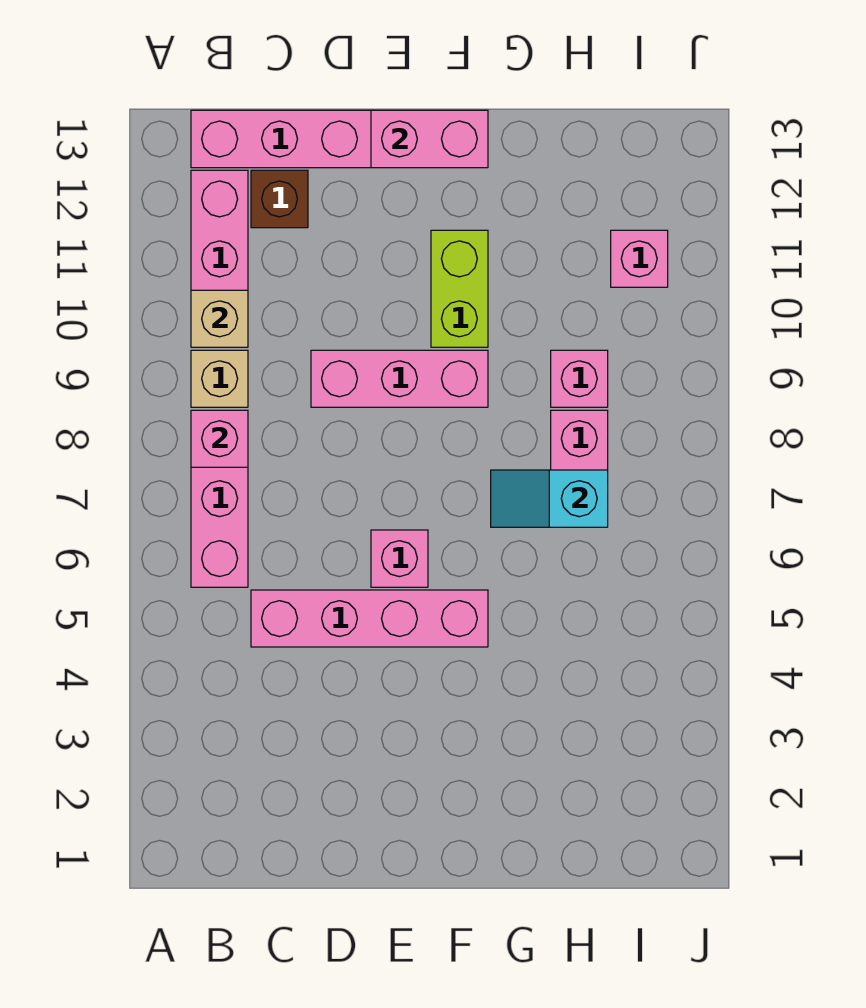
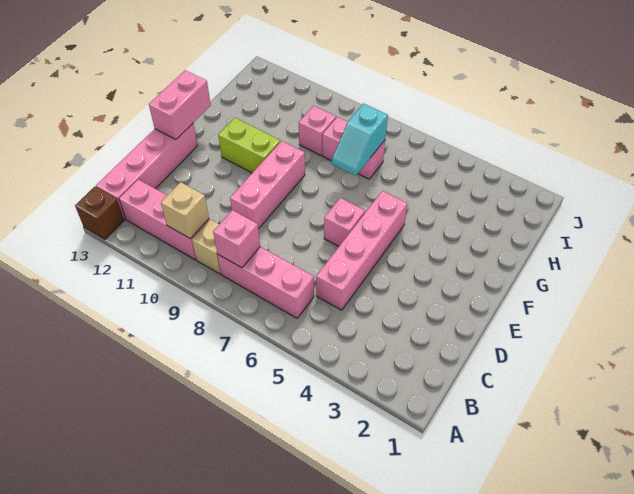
brown 1x1 brick [251,170,308,228] -> brown 1x1 brick moved to [75,187,124,240]
pink 1x1 brick [611,230,668,287] -> none

